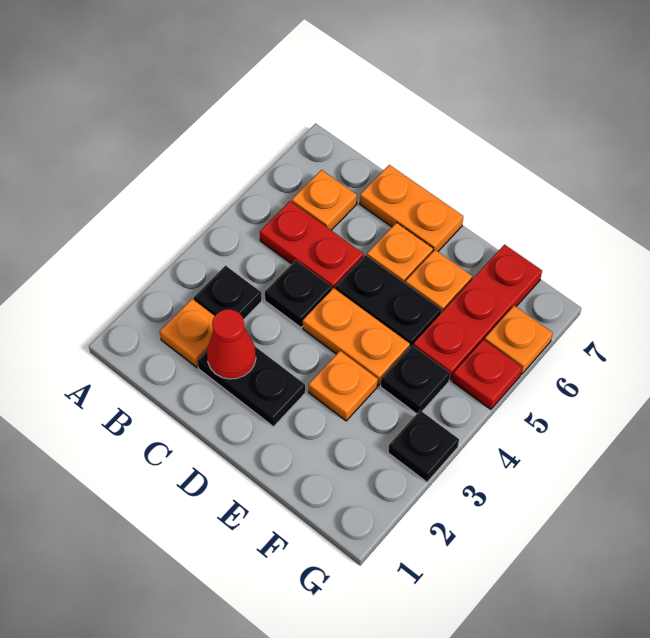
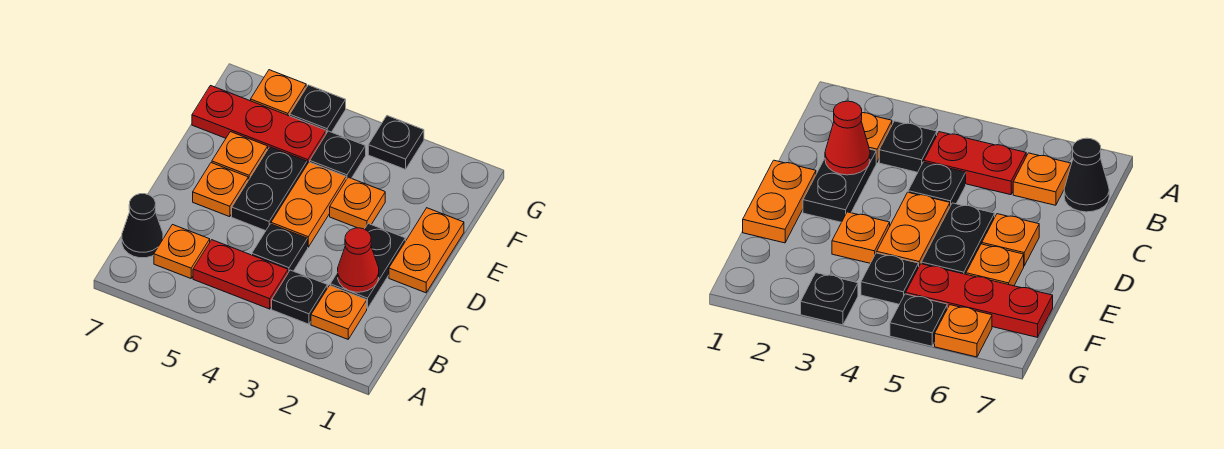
red 1x2 plate [260,201,364,289] -> red 1x2 plate turned to [193,240,288,309]
none -> black 1x1 cone [122,194,163,258]
orange 1x2 plate [360,165,463,251] -> orange 1x2 plate moved to [389,208,464,293]
red 1x1 plate [452,340,522,409] -> black 1x1 plate [290,85,346,133]

